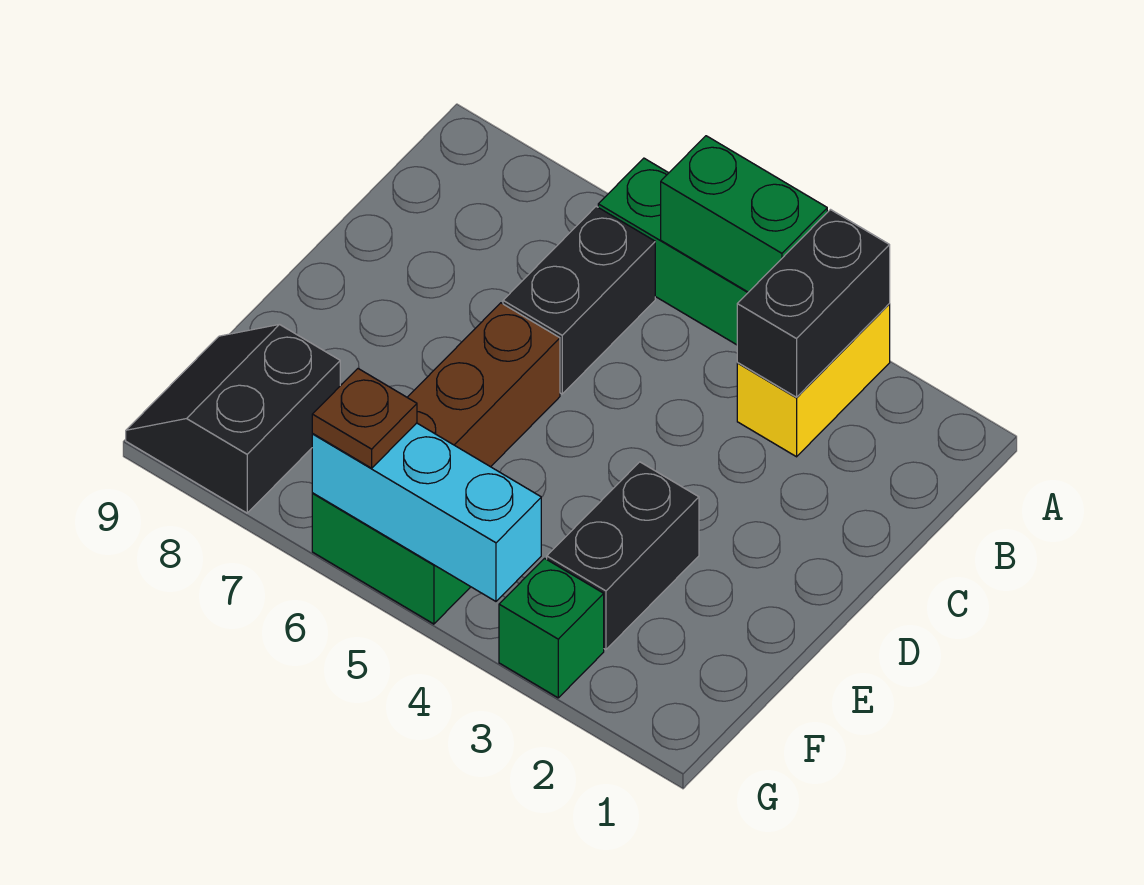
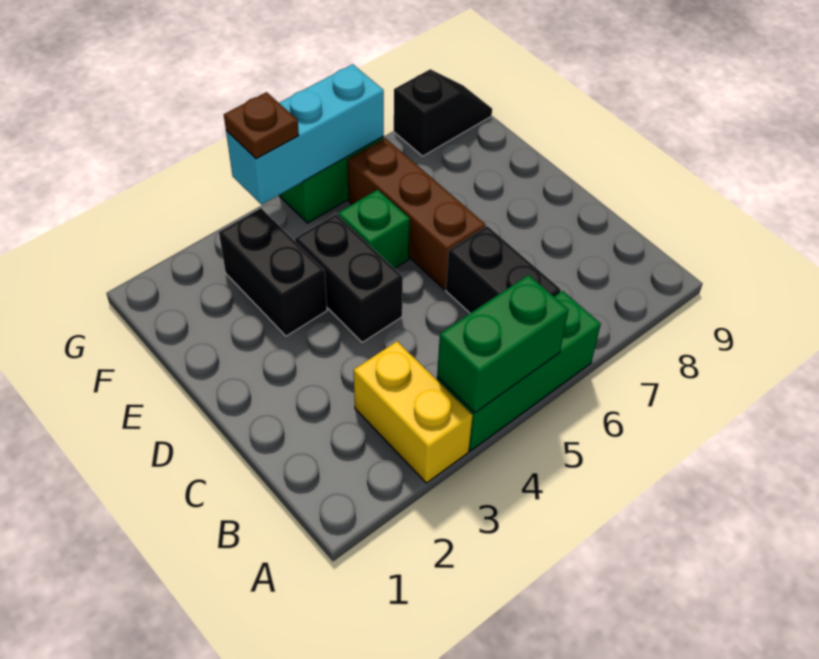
black 1x2 brick [737,210,890,397] -> black 1x2 brick moved to [295,214,403,343]
black 2x2 slope [126,324,340,513] -> black 1x2 slope [394,69,492,156]
green 1x1 brick [499,558,604,698] -> green 1x1 brick moved to [338,190,410,269]
brown 1x1 plate [312,369,417,468] -> brown 1x1 plate moved to [224,92,299,159]

